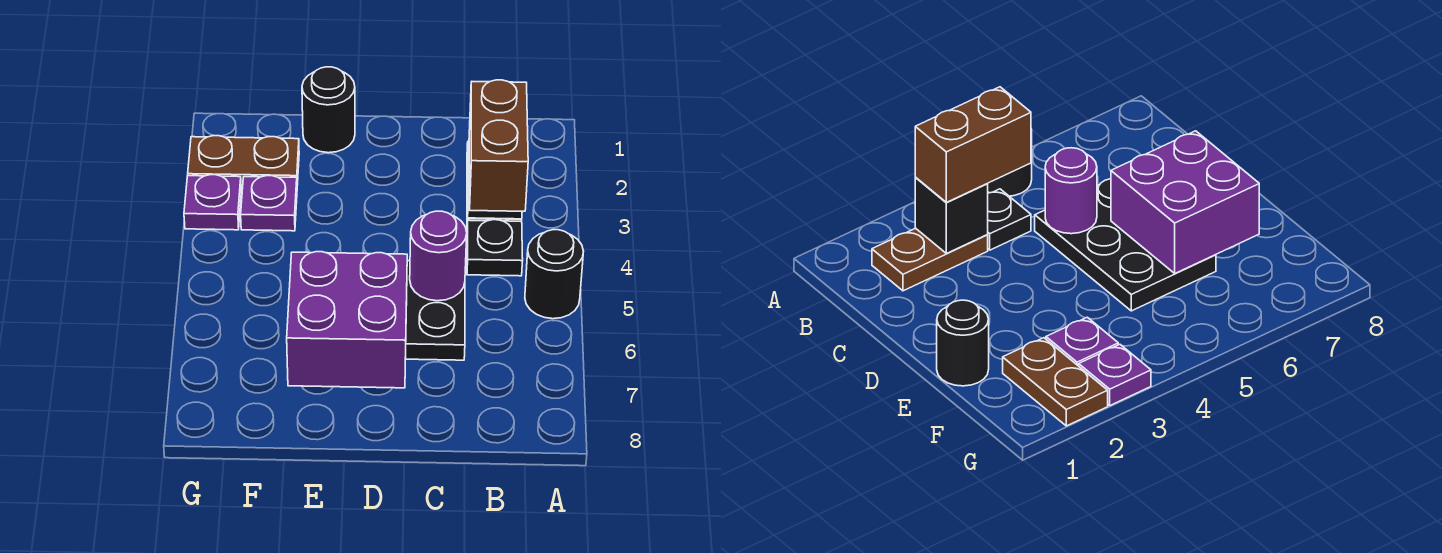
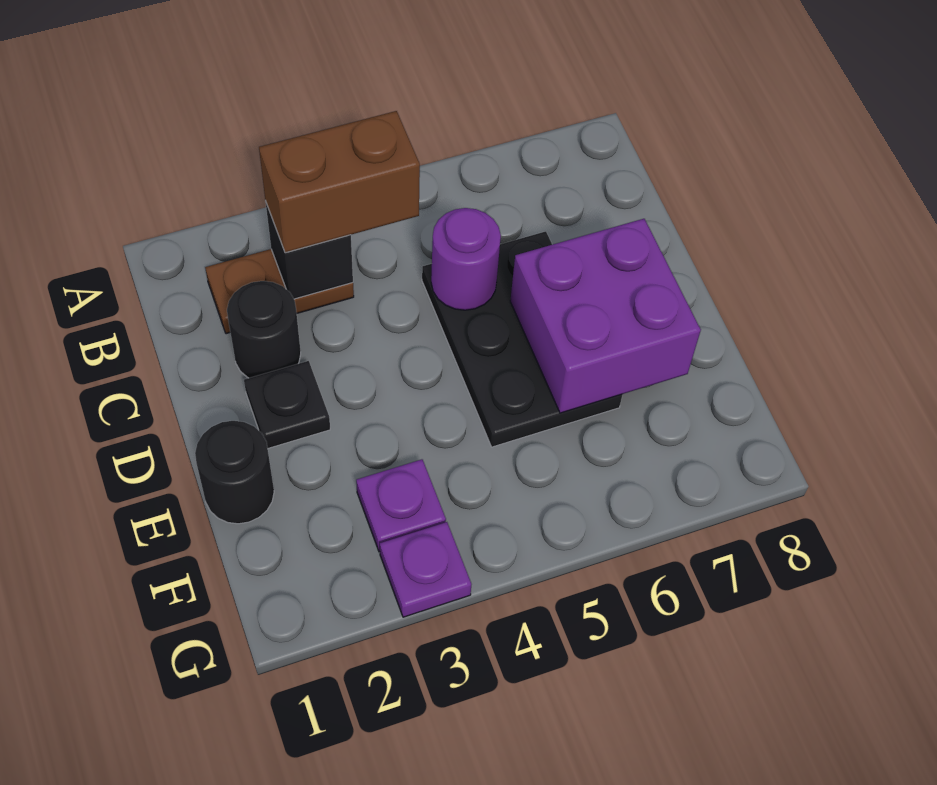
black 1x1 round brick [525,230,584,319] -> black 1x1 round brick moved to [227,281,301,378]
black 1x1 plate [467,220,523,276] -> black 1x1 plate moved to [244,361,330,448]
brown 1x2 plate [188,136,299,190] -> none

